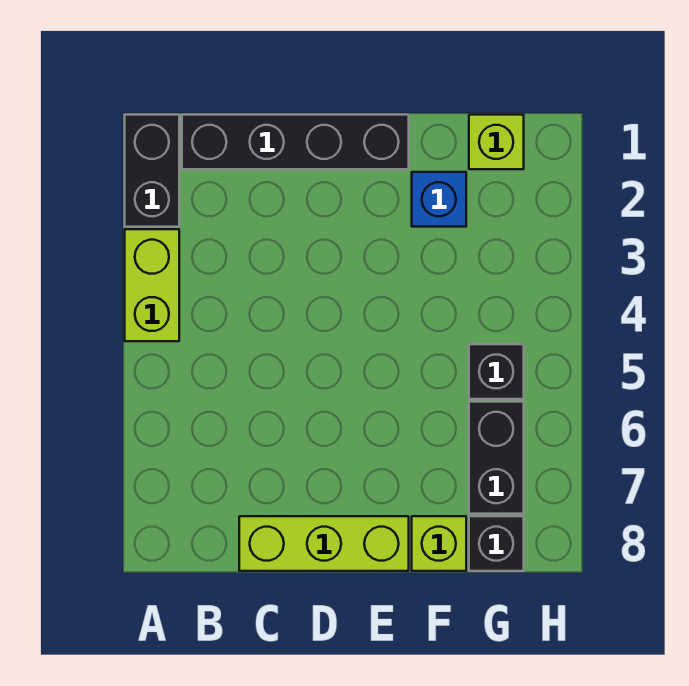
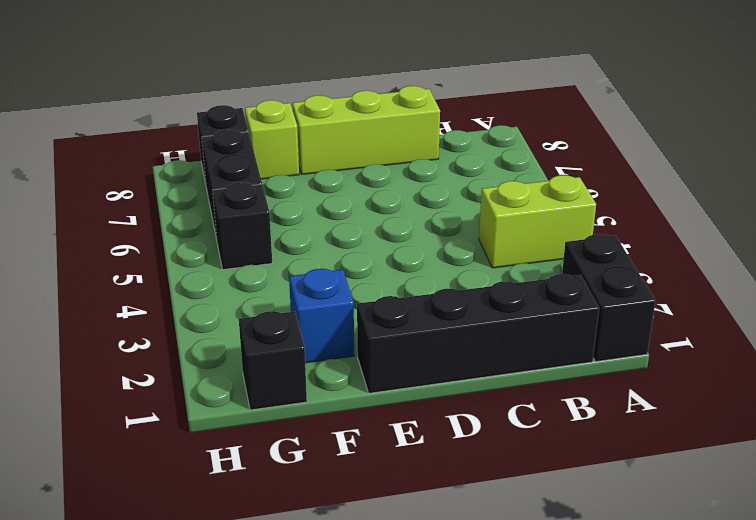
lime 1x2 brick [125,229,179,341] -> lime 1x2 brick turned to [479,175,596,268]
lime 1x1 brick [469,115,524,169] -> black 1x1 brick [239,311,307,410]

